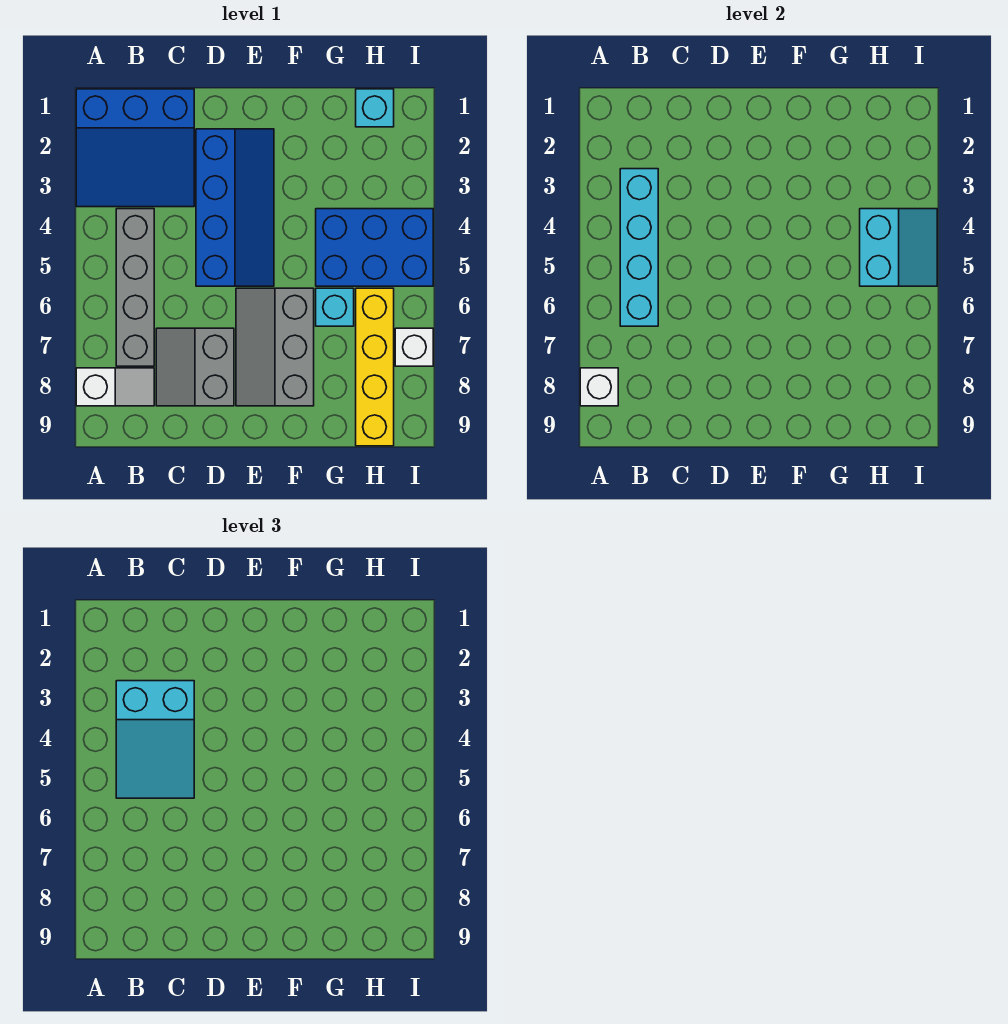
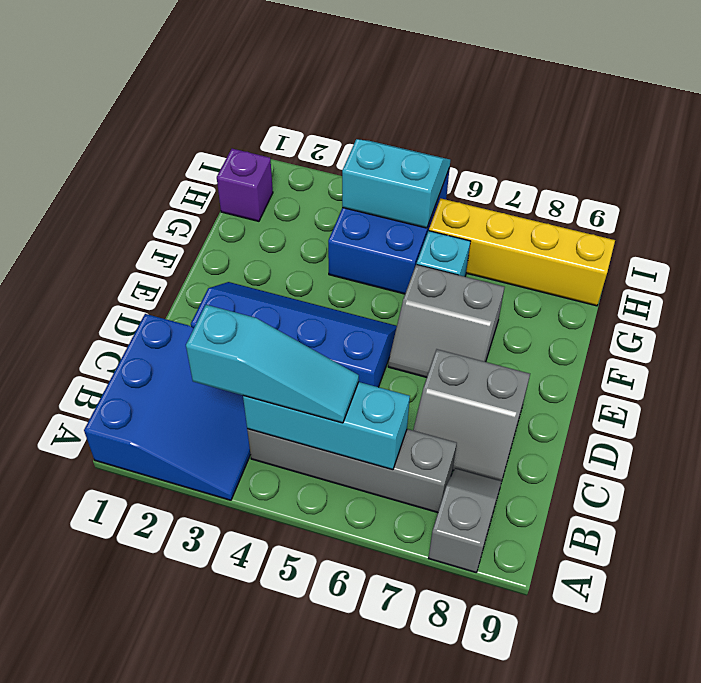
white 1x2 slope [76,368,154,406] -> grey 1x2 slope [429,468,502,572]
white 1x1 brick [580,368,618,406] -> none
cyan 1x4 brick [620,169,658,326] -> cyan 1x3 brick [243,382,410,470]
cyan 2x3 slope [116,681,194,798] -> cyan 1x3 slope [186,305,359,423]
grey 2x3 slope [236,288,314,406] -> grey 2x2 slope [388,265,505,377]
cyan 1x1 brick [356,89,394,127] -> purple 1x1 brick [217,149,273,221]
white 1x1 brick [395,328,433,366] -> none

